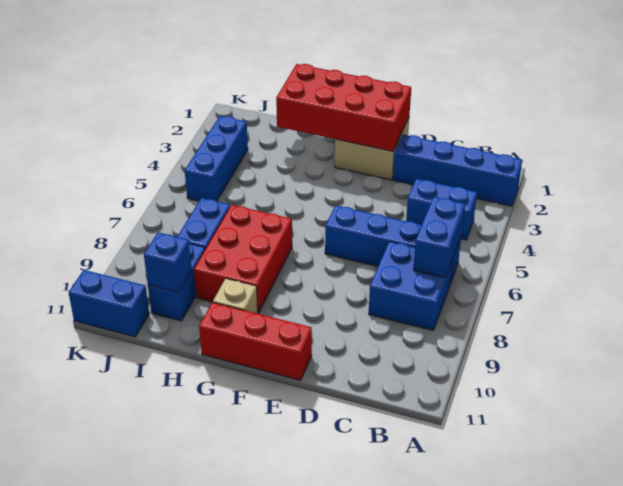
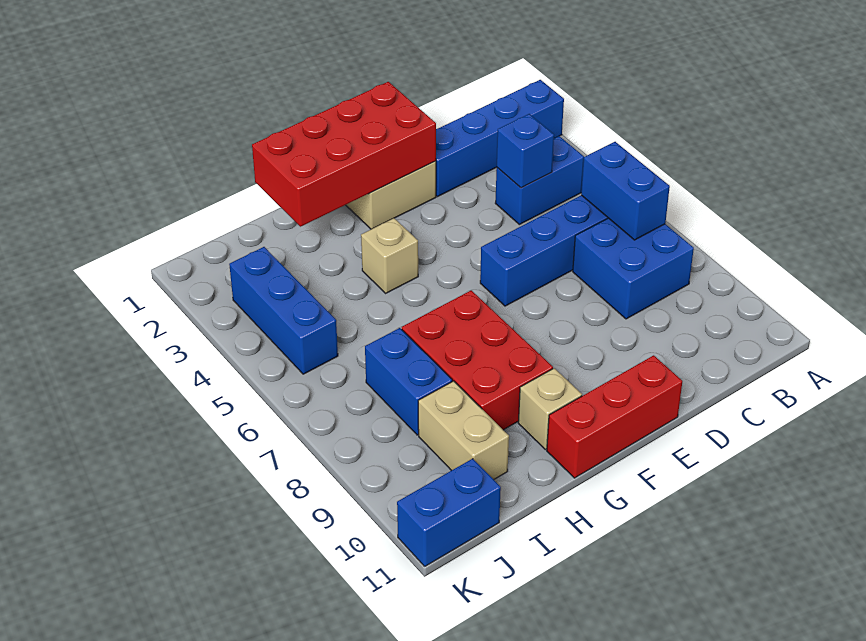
none -> tan 1x1 brick [361,218,418,293]
blue 1x2 brick [148,243,205,321] -> tan 1x2 brick [418,381,509,480]
blue 1x1 brick [144,232,192,292] -> blue 1x1 brick moved to [497,114,554,188]

